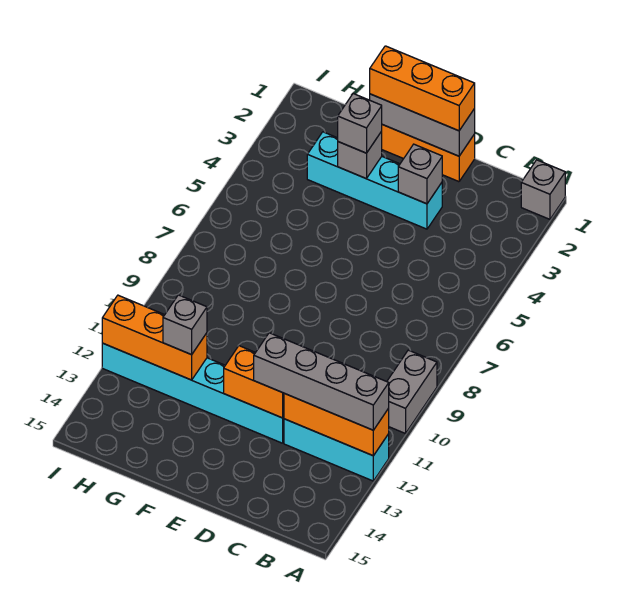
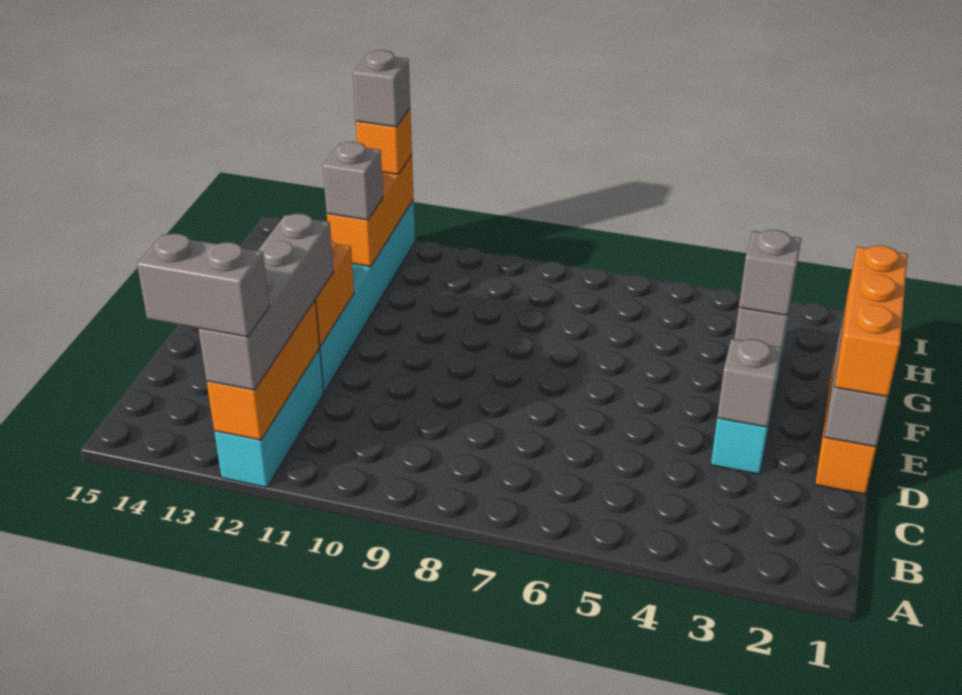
grey 1x1 brick [521,160,565,219] -> grey 1x1 brick moved to [353,50,410,127]
grey 1x2 brick [387,350,437,434] -> grey 1x2 brick moved to [137,234,269,337]
none -> orange 1x1 brick [356,109,412,174]

